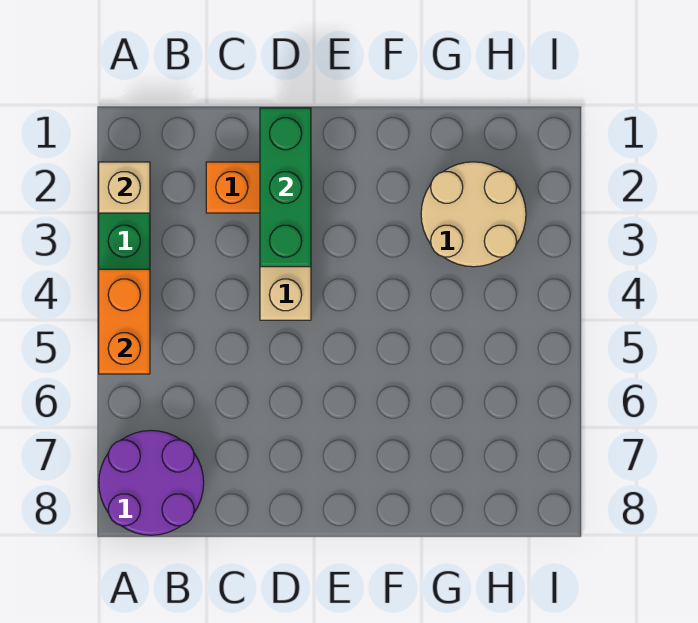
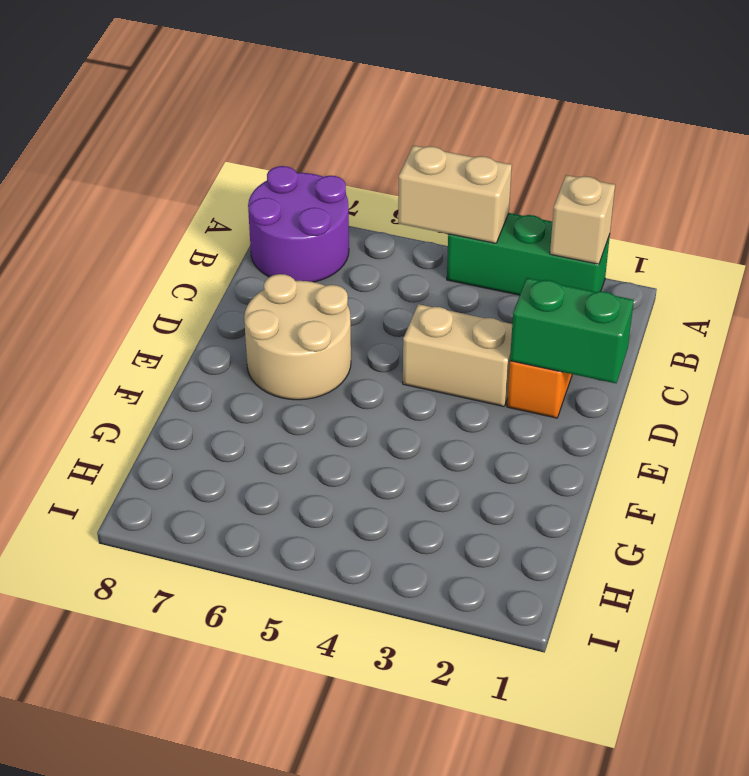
orange 1x2 brick [99,269,150,374] -> tan 1x2 brick [398,145,512,243]
green 1x3 brick [260,108,311,267] -> green 1x2 brick [510,278,634,383]
tan 2x2 round brick [421,162,526,267] -> tan 2x2 round brick moved to [244,274,351,400]

